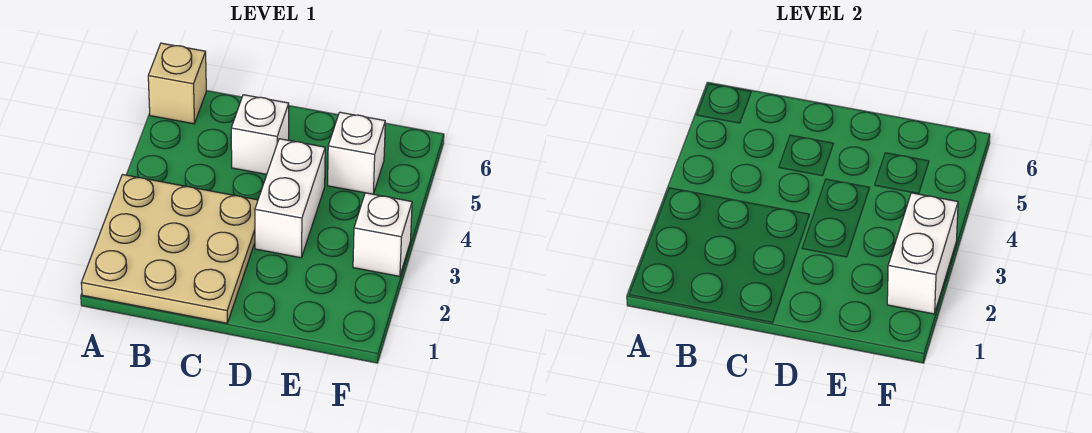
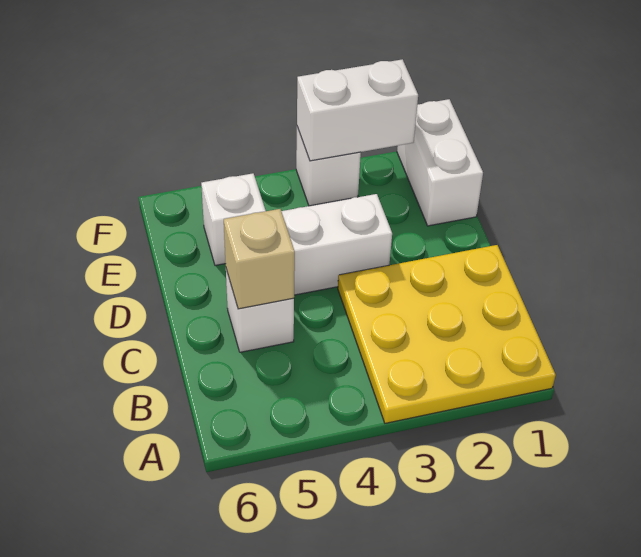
tan 3x3 plate [81,175,258,323] -> yellow 3x3 plate [338,245,556,423]
tan 1x1 brick [148,43,206,124] -> tan 1x1 brick moved to [224,209,295,309]
none -> white 1x2 brick [397,99,483,226]

